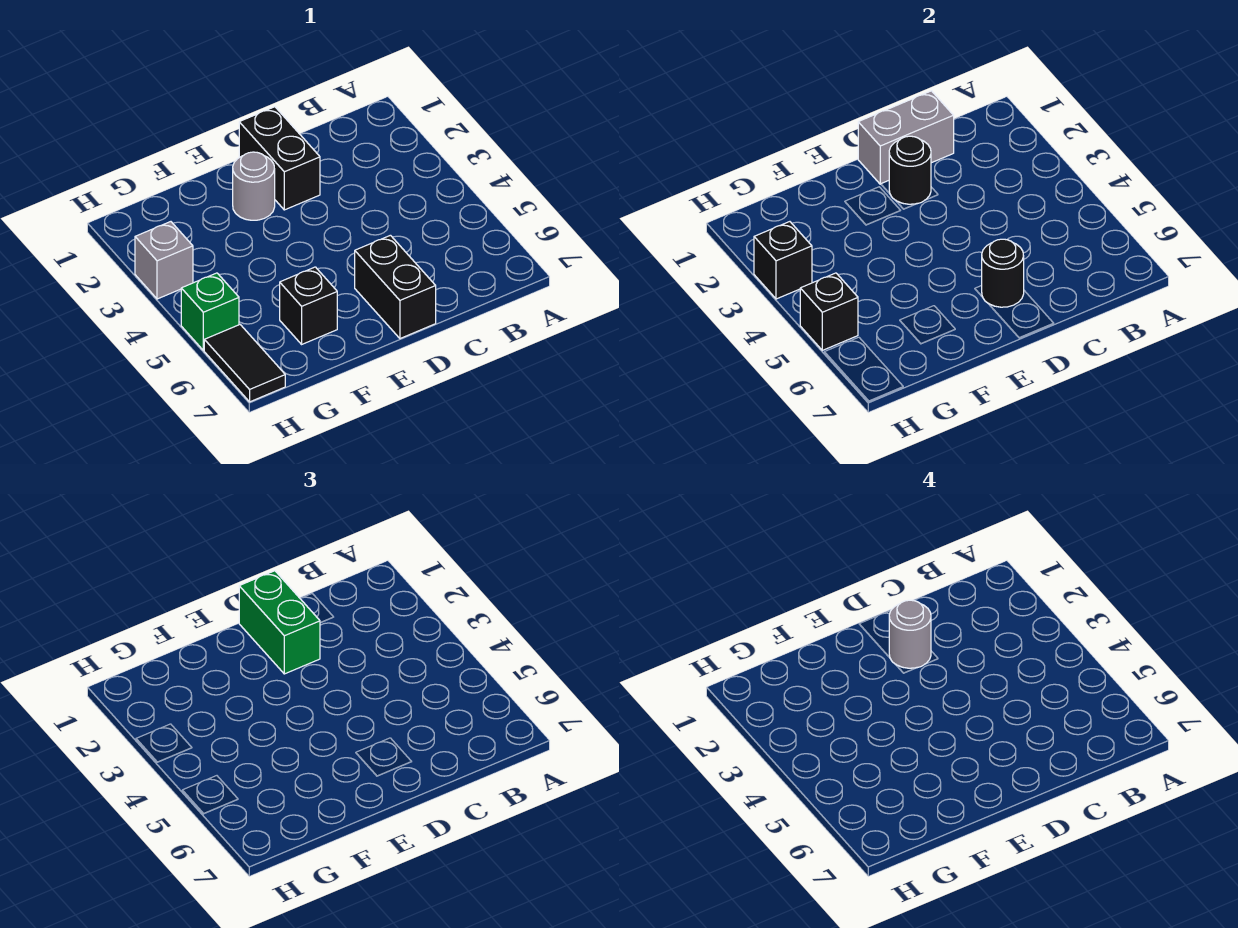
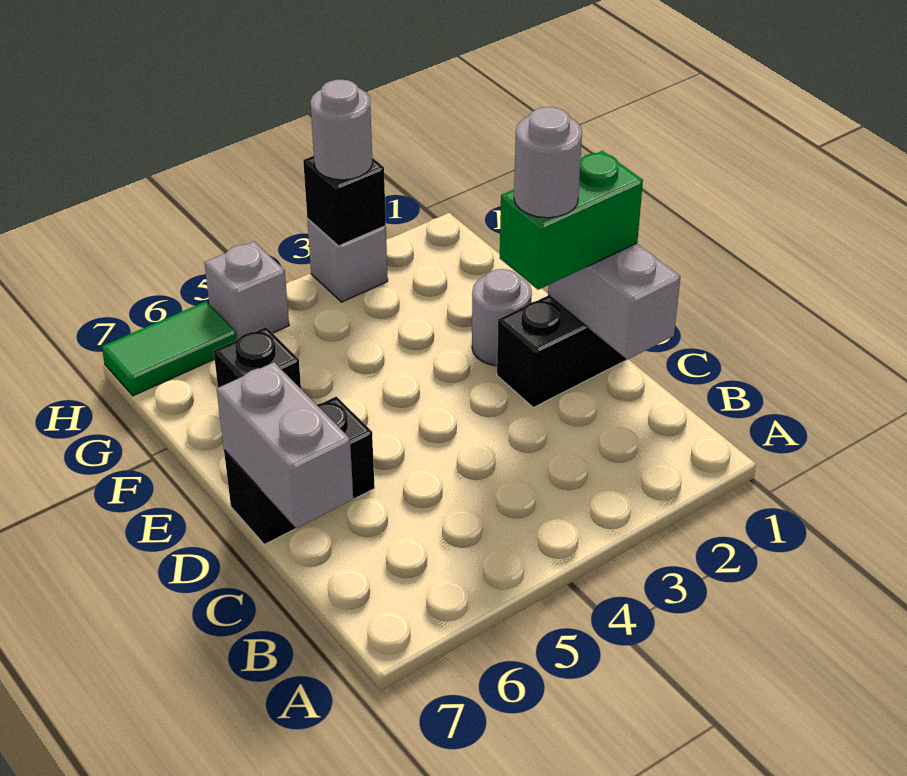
none -> grey 1x2 brick [217,362,353,528]
black 1x1 round brick [889,136,931,204] -> none
black 1x1 round brick [982,239,1024,307] -> none
none -> grey 1x1 round brick [310,79,373,180]
green 1x1 brick [181,273,239,350] -> grey 1x1 brick [204,241,289,340]
black 1x1 brick [800,273,858,350] -> none
black 1x2 tile [204,325,285,402] -> green 1x2 tile [102,301,237,396]

